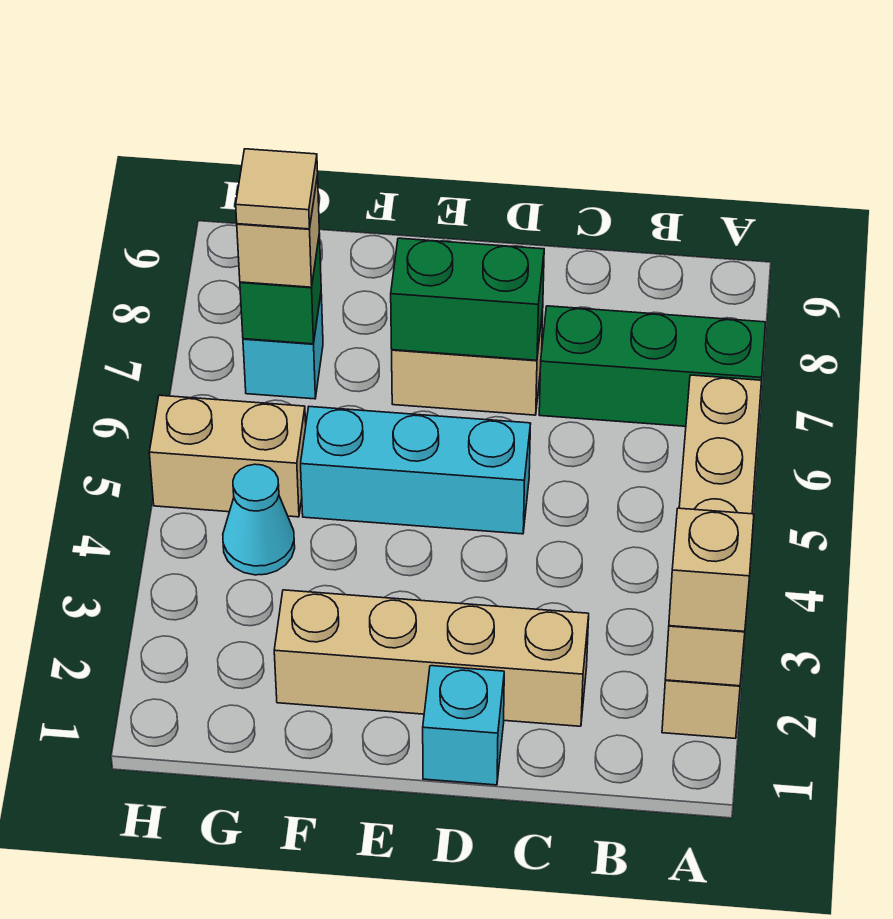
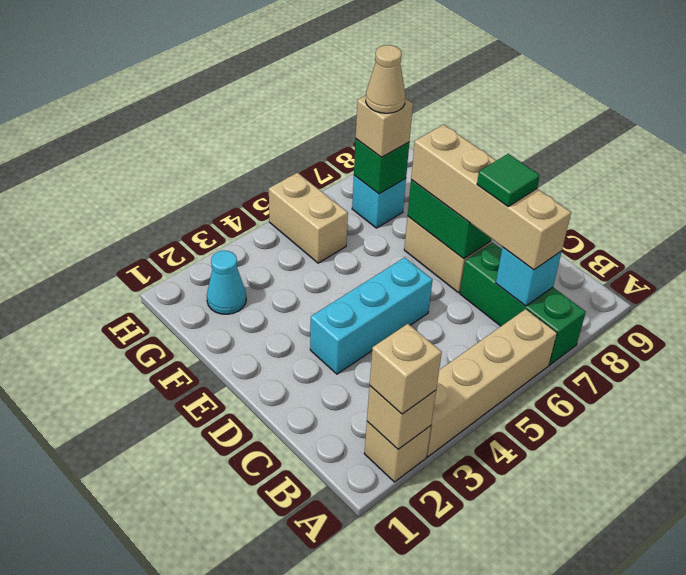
tan 1x4 brick [274,590,589,726] -> tan 1x4 brick moved to [411,125,571,270]
none -> green 1x1 tile [477,154,540,206]
cyan 1x1 brick [423,666,504,785] -> cyan 1x1 brick moved to [496,248,562,306]
cyan 1x3 brick [301,407,531,534] -> cyan 1x3 brick turned to [310,257,432,374]
cyan 1x1 cone [223,464,295,575] -> cyan 1x1 cone moved to [207,251,246,314]
tan 1x1 tile [236,149,318,229] -> tan 1x1 cone [366,45,405,113]

